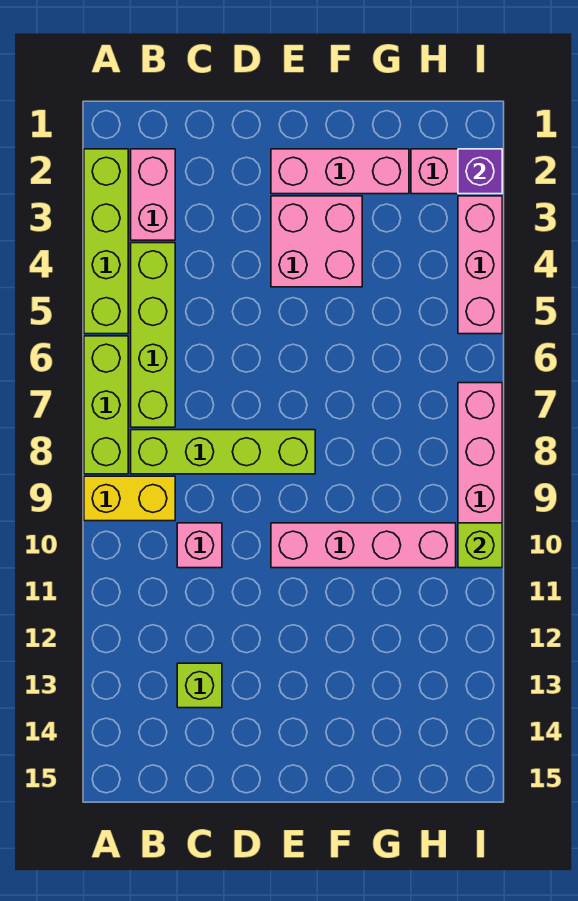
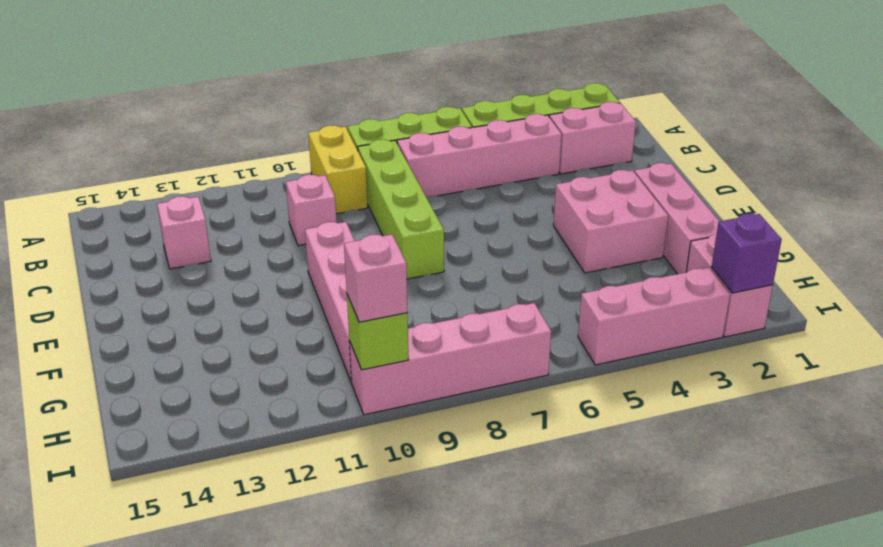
lime 1x4 brick [131,243,175,427] -> pink 1x4 brick [397,114,562,197]
lime 1x1 brick [177,663,222,708] -> pink 1x1 brick [157,196,211,269]
none -> pink 1x1 brick [344,235,407,322]

